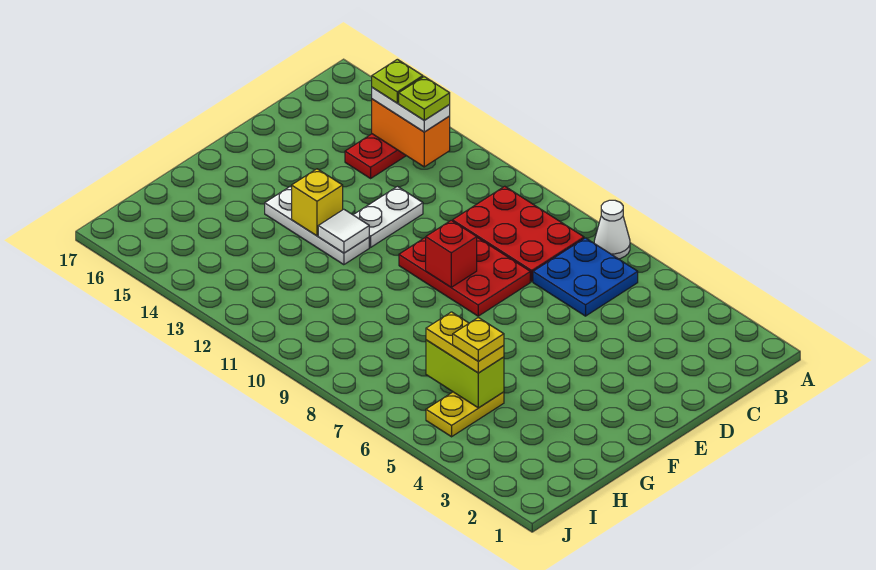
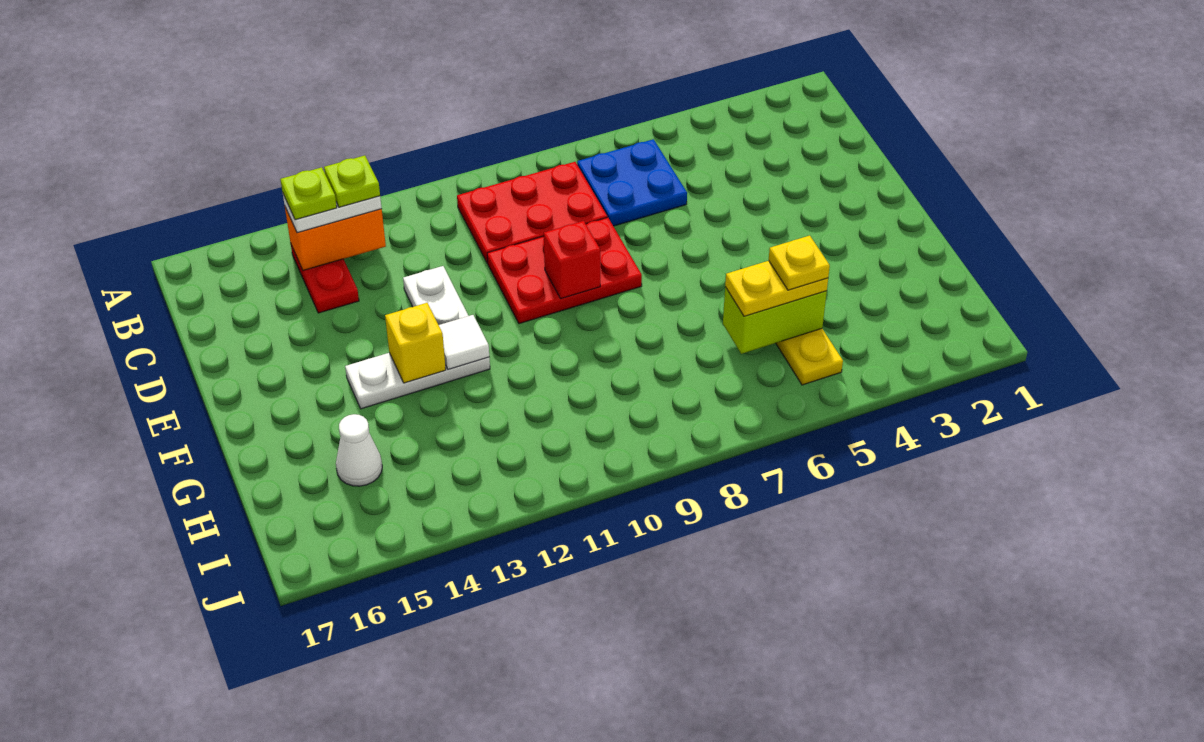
white 1x1 cone [594,200,630,259] -> white 1x1 cone moved to [336,414,382,486]

